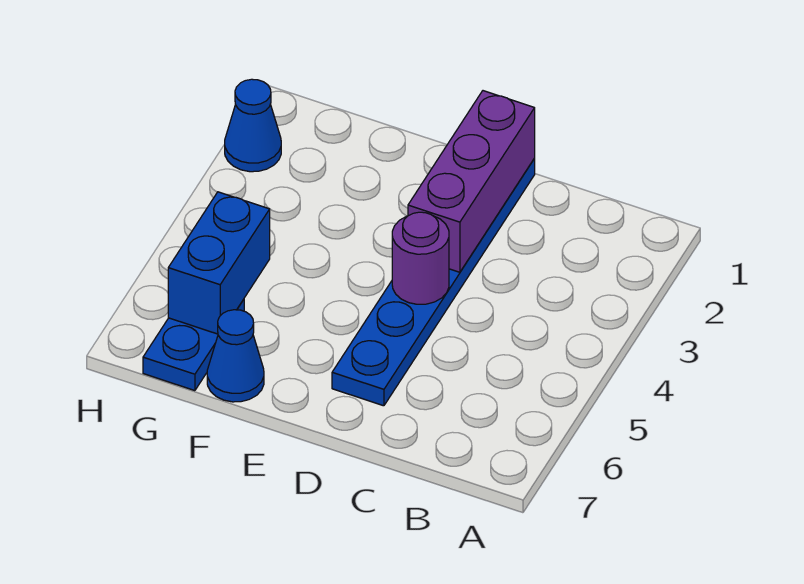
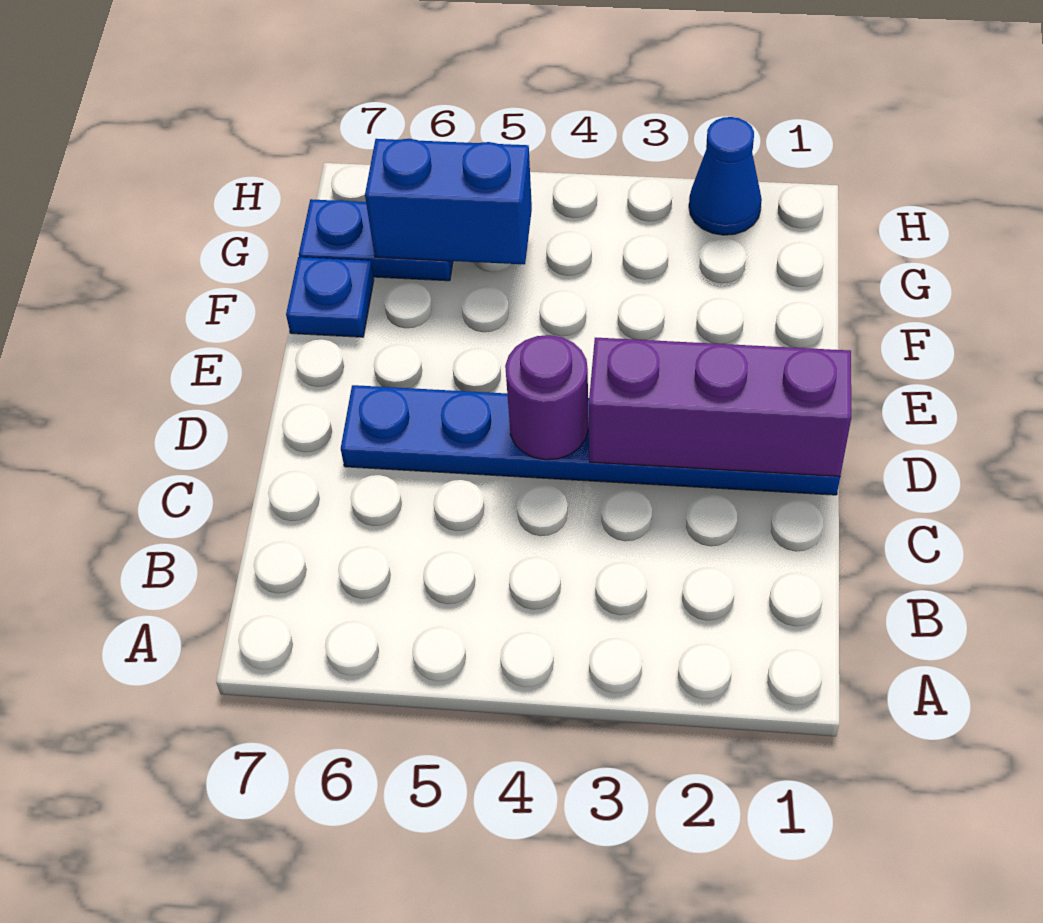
blue 1x1 cone [207,310,264,402] -> blue 1x1 plate [286,257,374,337]

